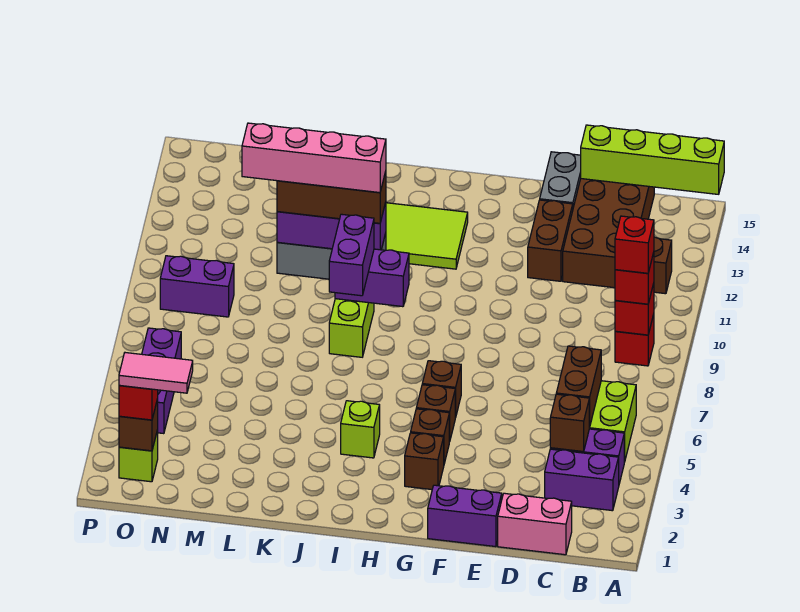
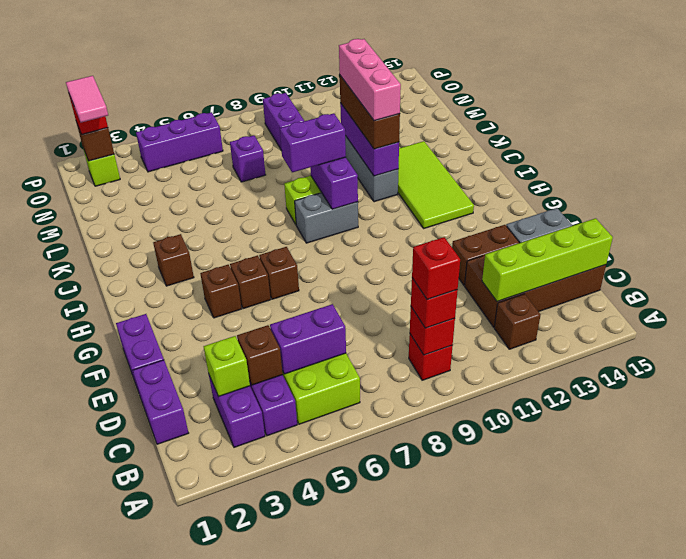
lime 1x4 brick [581,125,724,194] -> lime 1x4 brick turned to [482,218,613,302]
pink 1x2 brick [498,493,572,555] -> purple 1x2 brick [133,360,188,444]
brown 1x2 brick [556,346,601,427] -> purple 1x2 brick [270,304,346,374]
brown 1x1 brick [405,433,444,490] -> brown 1x1 brick moved to [153,234,194,286]
lime 1x1 brick [341,401,380,458] -> lime 1x1 brick moved to [204,336,250,397]
none -> grey 1x2 brick [295,193,358,243]
pink 1x4 brick [242,123,386,193] -> pink 1x3 brick [339,39,401,121]
none -> purple 1x1 brick [230,135,266,182]

